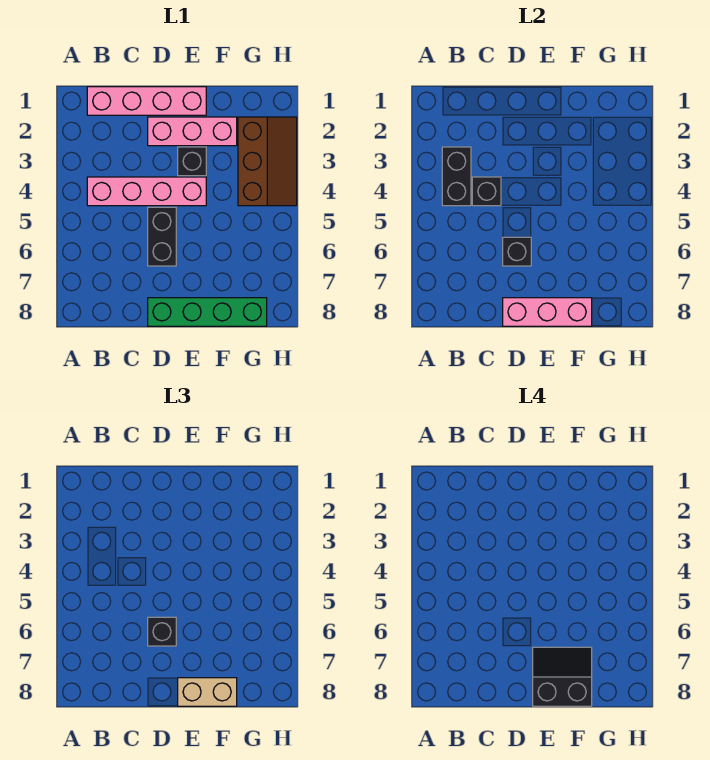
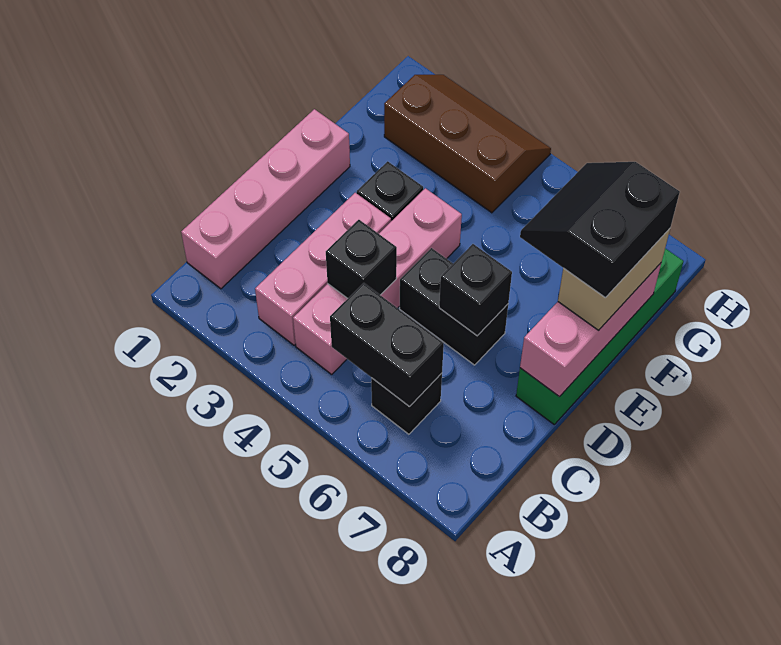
black 1x2 brick [442,147,471,206] -> black 1x2 brick moved to [330,283,444,407]
pink 1x3 brick [148,117,237,146] -> pink 1x3 brick moved to [255,193,391,345]
black 1x1 brick [148,617,176,646] -> black 1x1 brick moved to [371,373,442,434]

